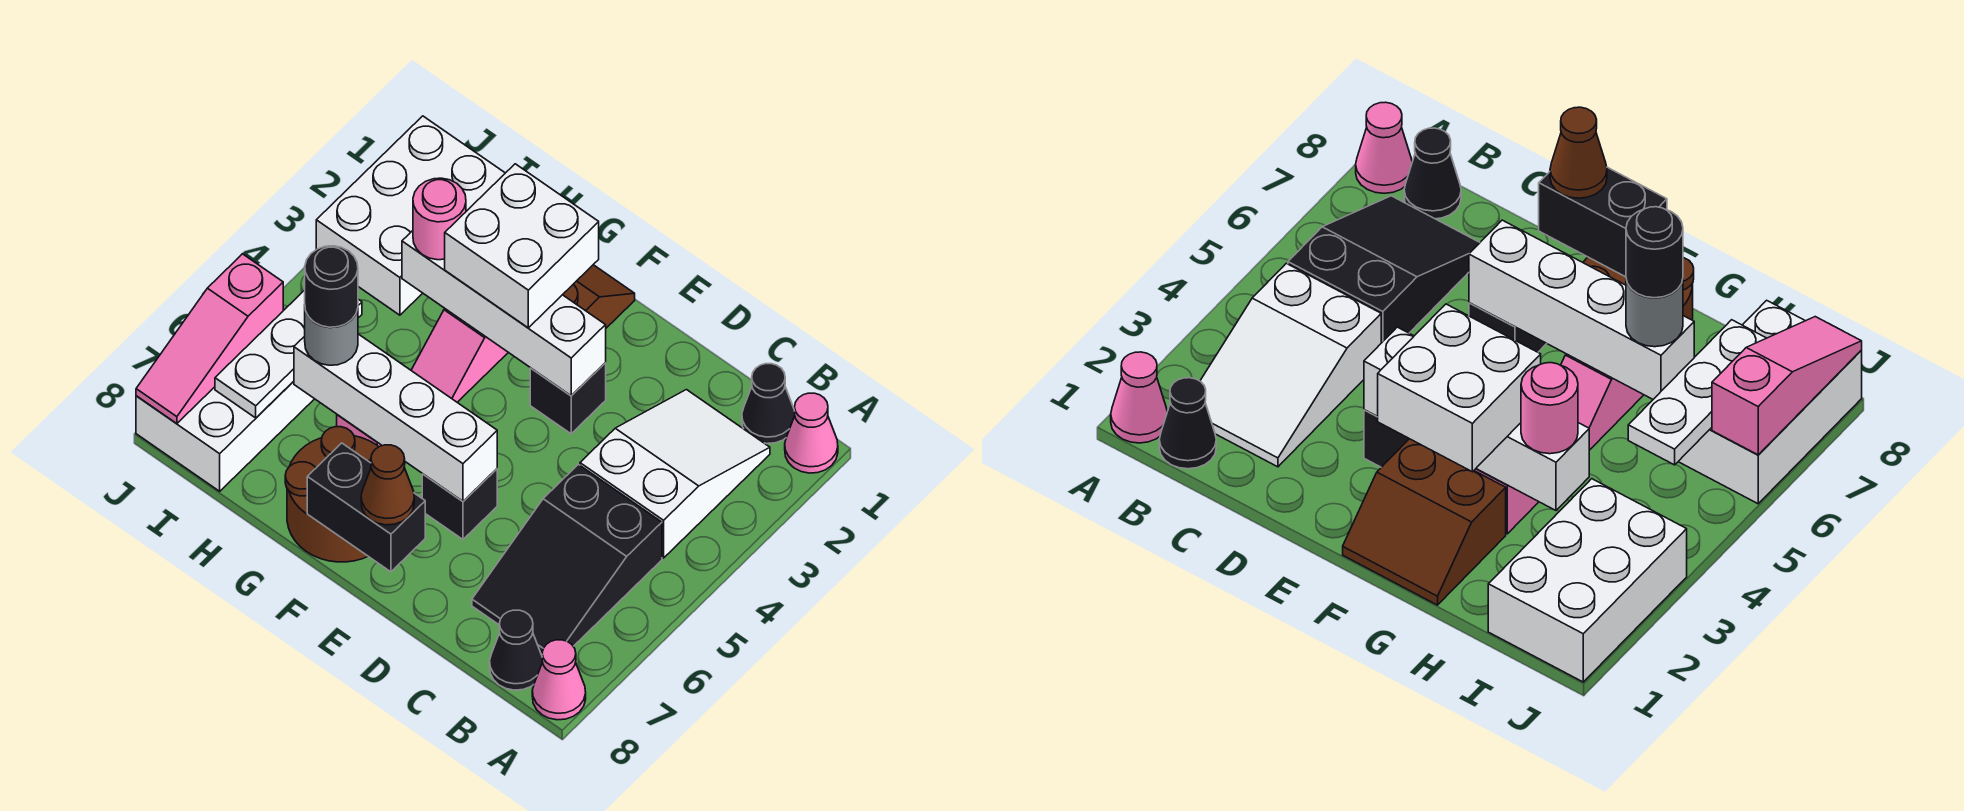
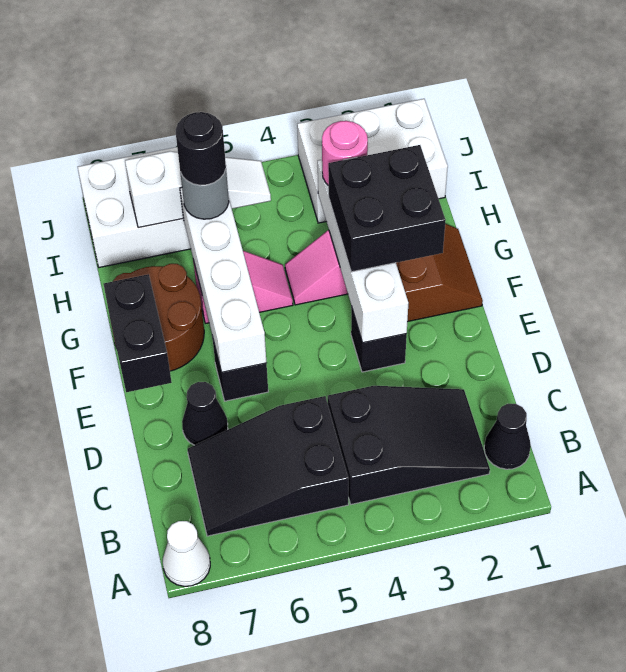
pink 1x1 cone [785,393,838,473] -> none
pink 1x1 cone [532,640,586,720] -> white 1x1 cone [163,521,210,586]
white 2x3 slope [580,390,770,558] -> black 2x3 slope [328,386,490,504]
black 1x1 cone [490,610,543,690] -> black 1x1 cone moved to [182,382,228,445]
brown 1x1 cone [361,445,414,525] -> none
white 2x2 brick [445,164,599,328] -> black 2x2 brick [328,145,446,272]
white 1x3 plate [215,290,362,418] -> white 1x3 slope [125,152,271,228]
pink 1x3 slope [136,254,283,424] -> none

